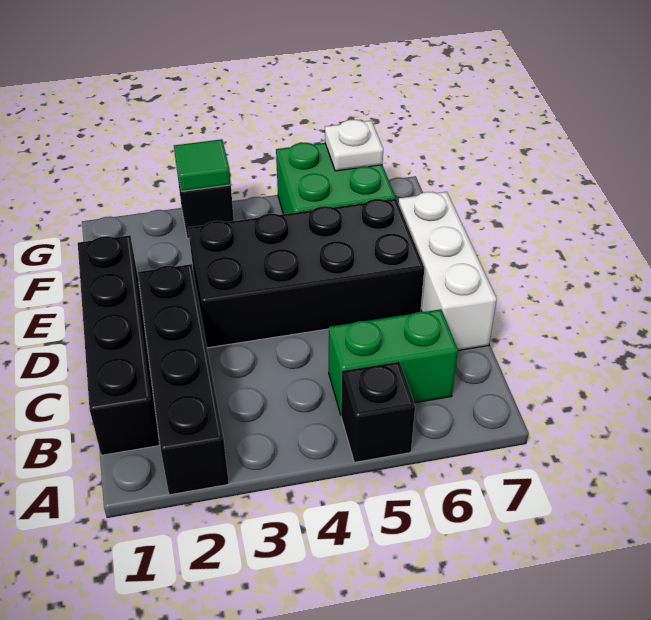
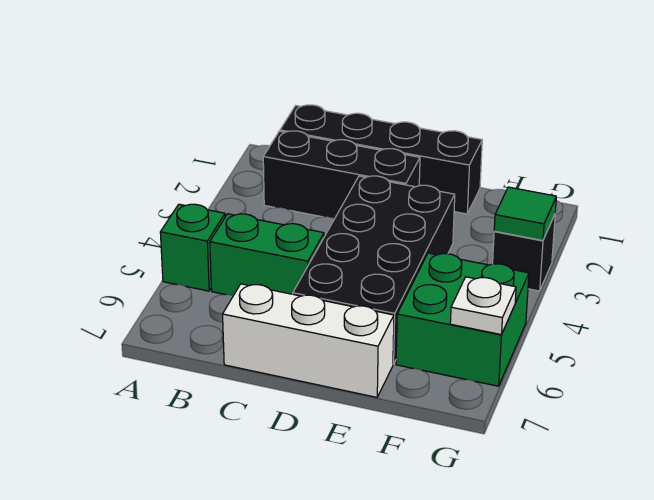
black 1x4 brick [138,264,229,495] -> black 1x3 brick [263,131,420,218]
black 1x1 brick [341,362,415,462] -> green 1x1 brick [160,204,225,291]
green 1x2 brick [329,309,458,414] -> green 1x2 brick turned to [210,214,324,296]

